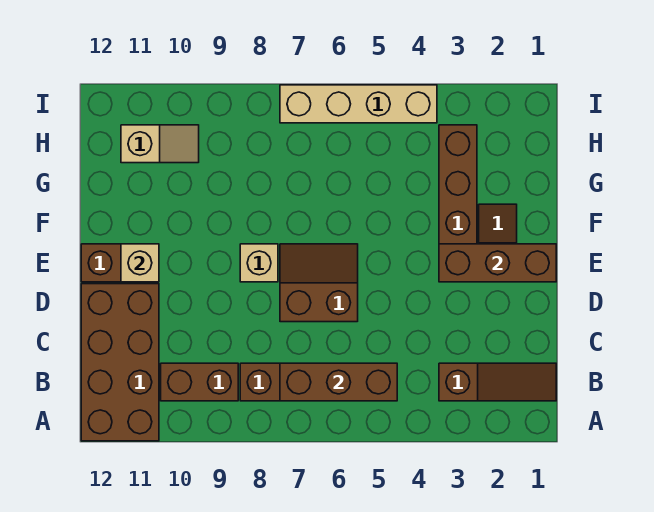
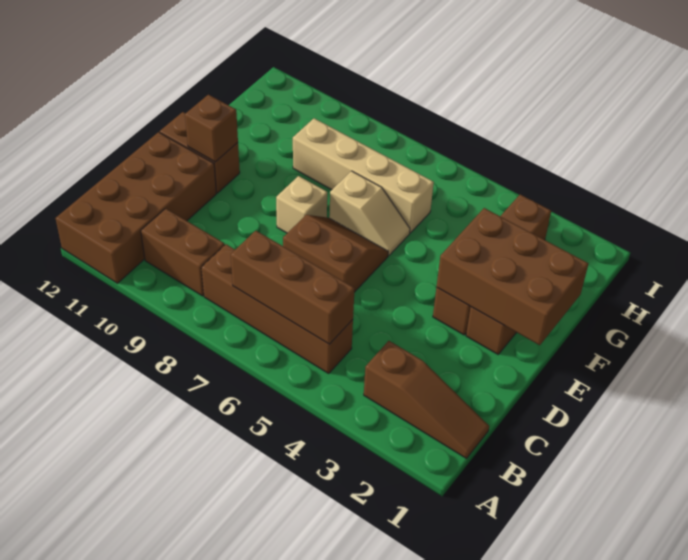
brown 1x3 brick [439,244,556,282] -> brown 2x3 brick [436,208,589,345]
tan 1x1 brick [121,244,159,282] -> brown 1x1 brick [185,95,238,162]
tan 1x2 slope [121,125,199,163] -> tan 1x2 slope moved to [329,171,410,256]
tan 1x4 brick [280,85,437,123] -> tan 1x4 brick moved to [293,118,434,233]

